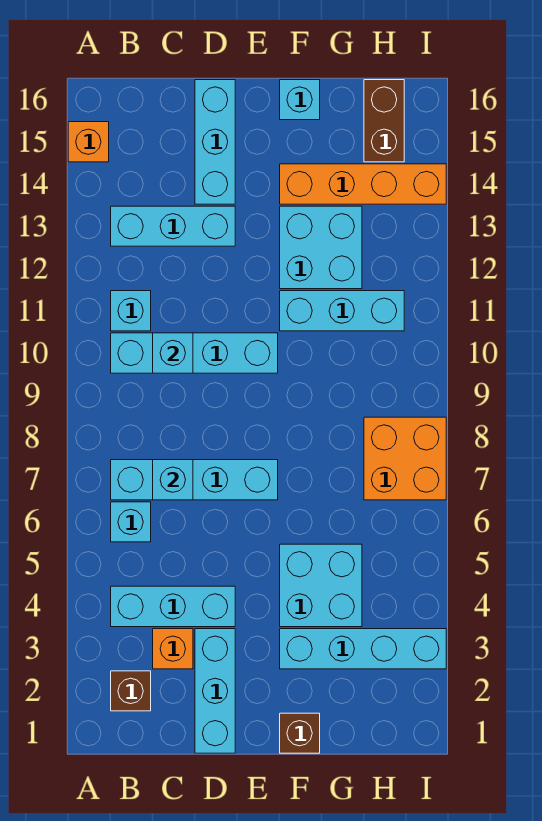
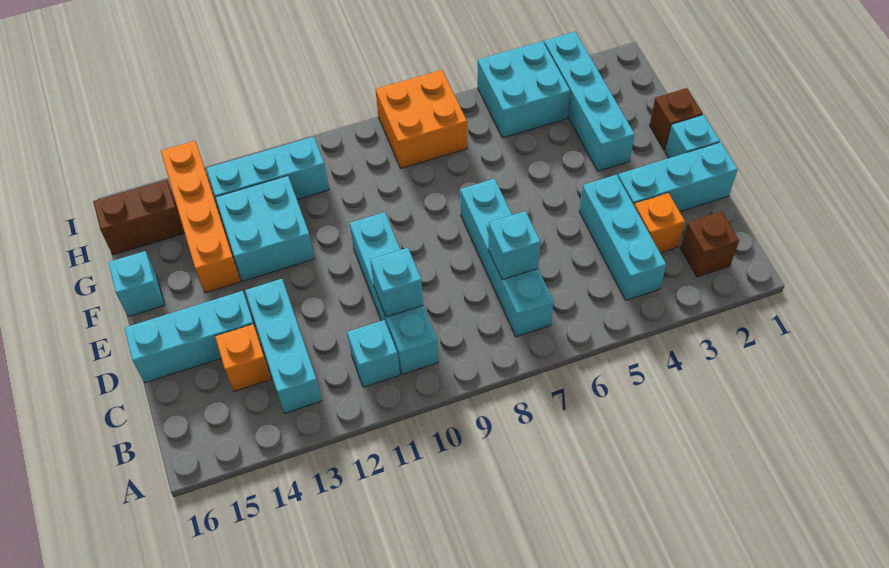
orange 1x1 brick [68,122,109,162] -> orange 1x1 brick moved to [215,324,271,391]
cyan 1x1 brick [111,502,151,542] -> cyan 1x1 brick moved to [665,115,720,158]
cyan 2x2 brick [280,544,362,627] -> cyan 2x2 brick moved to [478,41,570,138]
cyan 1x3 brick [280,291,404,331] -> cyan 1x3 brick turned to [206,137,329,200]

